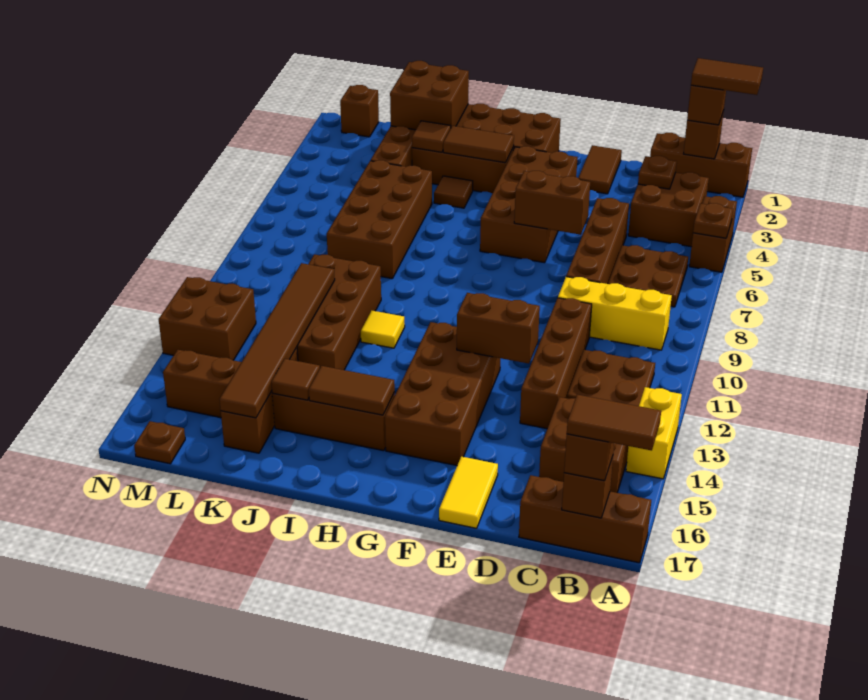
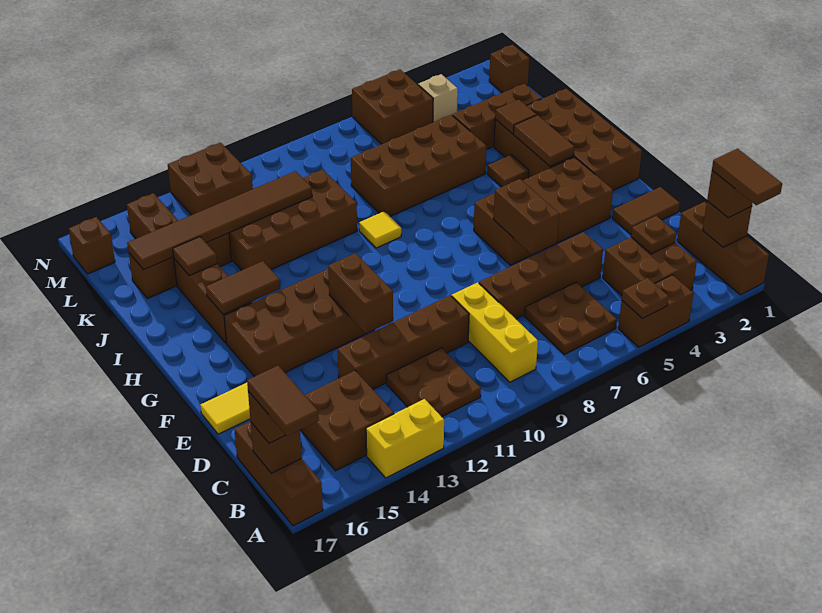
brown 1x2 tile [309,366,395,415] -> brown 1x2 tile turned to [206,261,280,315]
yellow 1x1 tile [361,311,405,348] -> yellow 1x1 tile moved to [359,211,401,248]
brown 2x2 brick [390,61,469,130] -> brown 2x2 brick moved to [352,70,433,144]
none -> tan 1x1 brick [418,74,458,122]
brown 1x1 plate [134,421,185,464] -> brown 1x1 brick [69,217,115,274]

